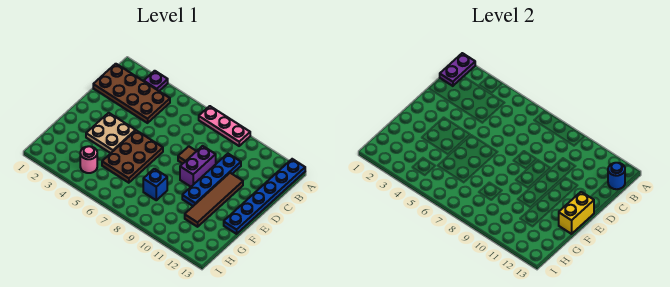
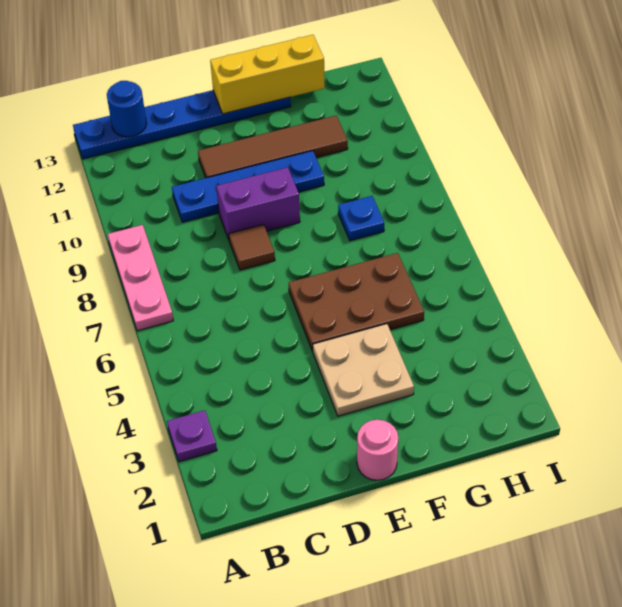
purple 1x2 plate [440,53,475,86] -> none
brown 2x4 plate [93,64,170,123] -> none
yellow 1x2 brick [559,192,594,234] -> yellow 1x3 brick [210,35,325,114]
blue 1x1 brick [143,169,167,200] -> blue 1x1 plate [338,196,384,241]
pink 1x1 round brick [80,146,97,173] -> pink 1x1 round brick moved to [357,420,398,480]

